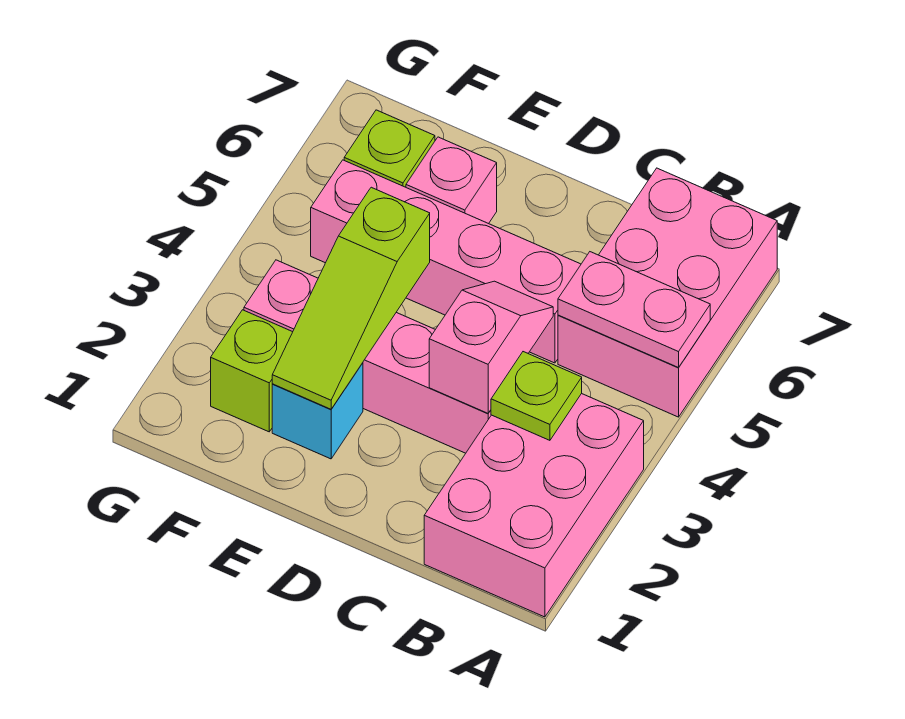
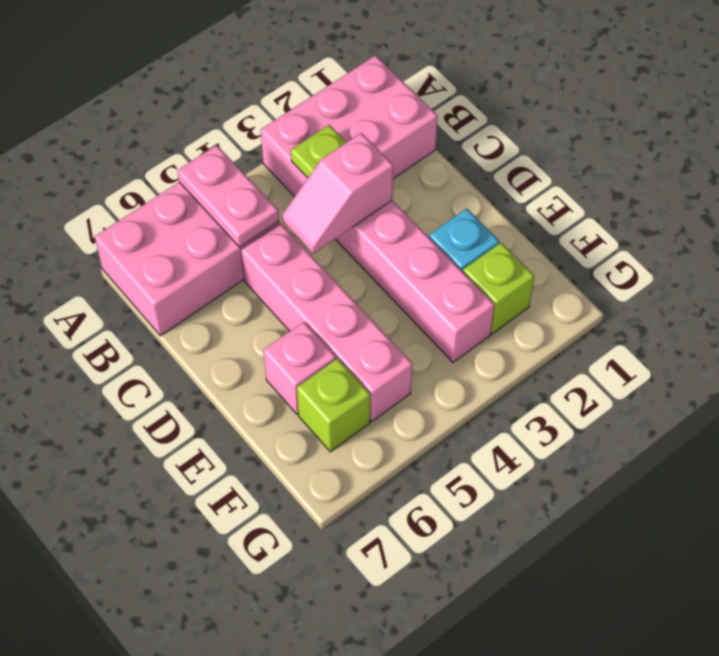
lime 1x3 slope [272,187,430,409] -> none

